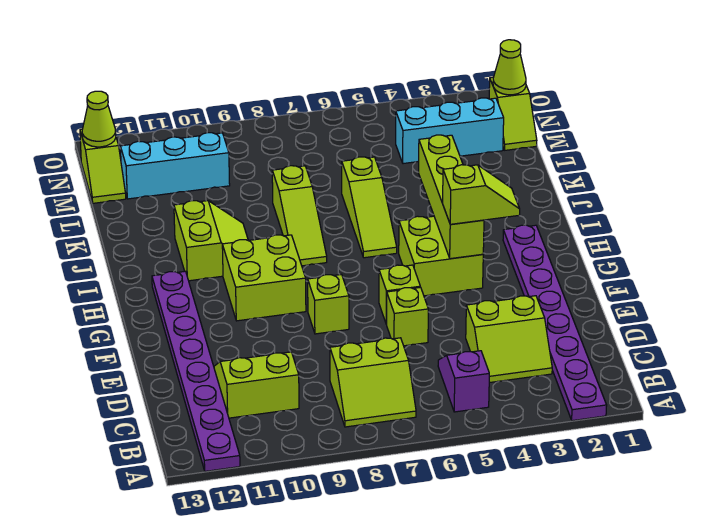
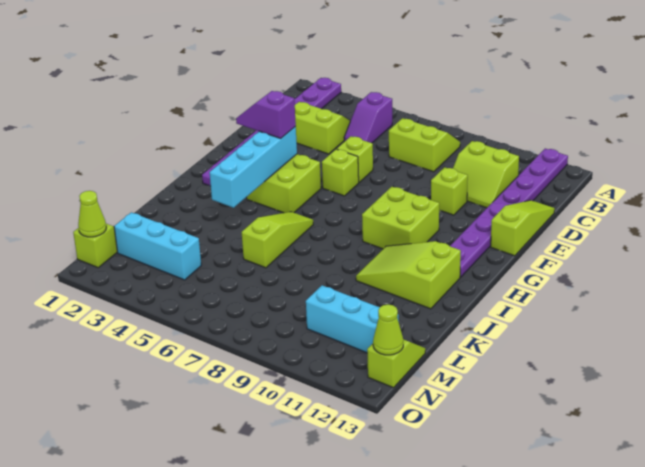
lime 1x1 brick [308,274,349,334] -> lime 1x1 brick moved to [431,167,468,215]
lime 1x2 slope [443,165,520,224] -> purple 1x2 slope [236,91,296,138]
lime 1x4 brick [419,135,484,259] -> cyan 1x4 brick [210,127,297,208]
lime 1x3 slope [272,166,327,266] -> lime 1x3 slope moved to [491,200,555,256]
lime 2x2 slope [174,201,248,281] -> lime 2x3 slope [356,241,461,309]

